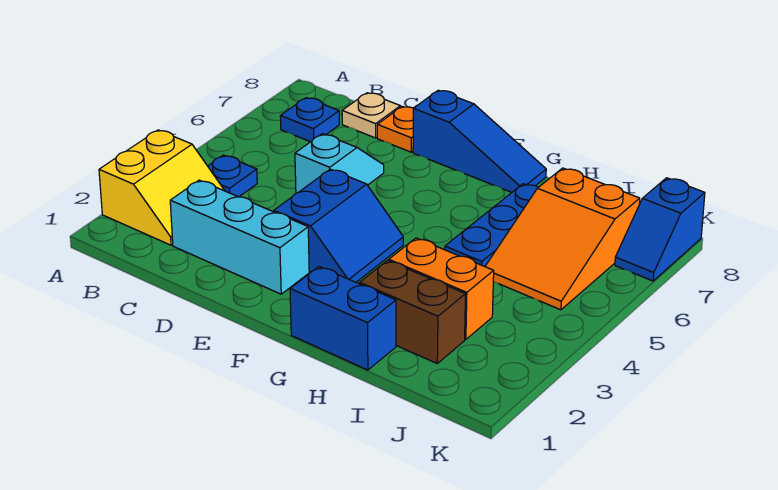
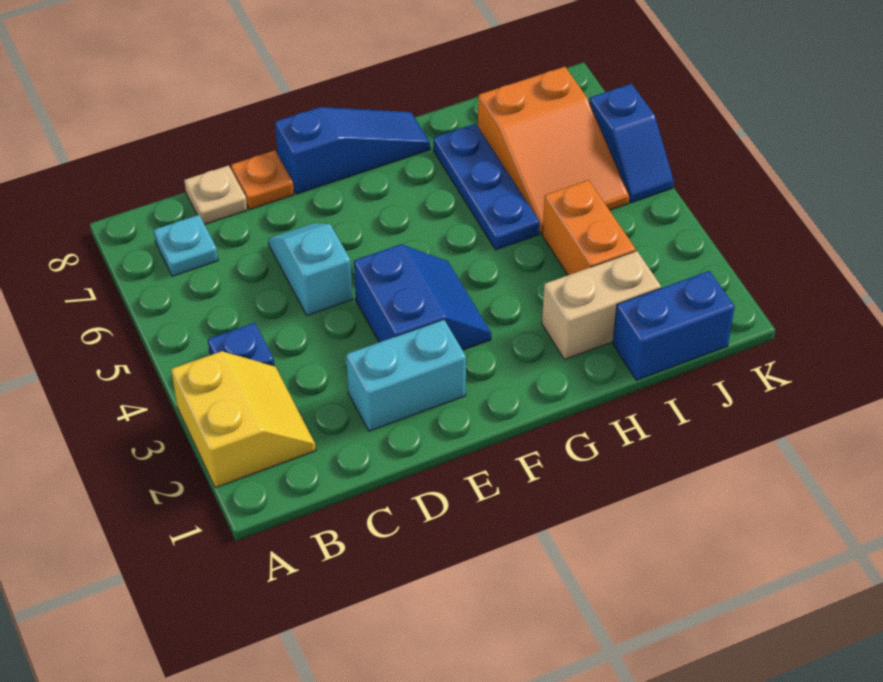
blue 1x1 plate [280,98,339,142] -> cyan 1x1 plate [154,215,218,276]
cyan 1x3 brick [170,180,309,294] -> cyan 1x2 brick [346,320,466,431]
blue 1x2 brick [290,267,396,370] -> blue 1x2 brick moved to [613,271,735,380]
brown 1x2 brick [359,261,465,363] -> tan 1x2 brick [542,251,661,359]
orange 1x2 brick [389,238,494,339] -> orange 1x2 brick turned to [542,180,636,275]
blue 1x2 slope [615,178,705,281] -> blue 1x2 slope moved to [589,84,674,203]

